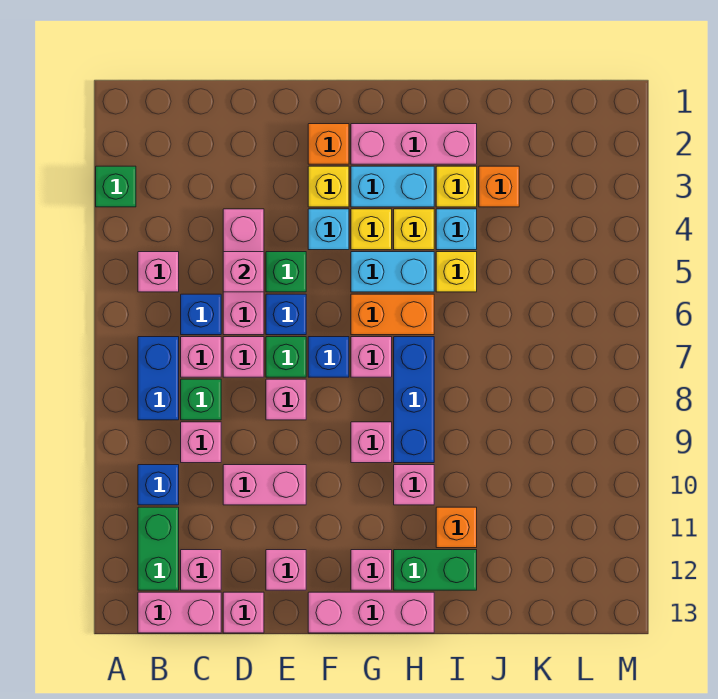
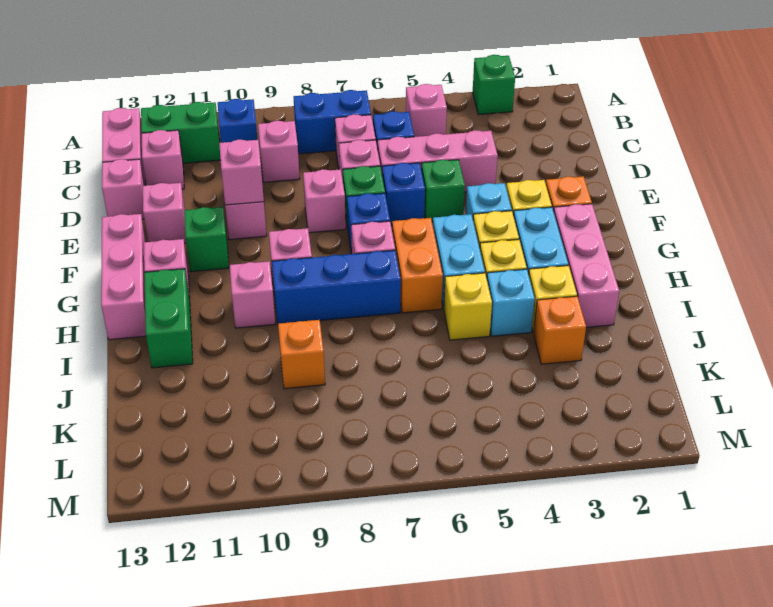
green 1x1 brick [181,379,221,420] -> green 1x1 brick moved to [184,207,229,272]
pink 1x1 brick [223,252,264,292] -> pink 1x1 brick moved to [219,139,264,205]
orange 1x1 brick [436,507,477,548] -> orange 1x1 brick moved to [278,320,325,389]

